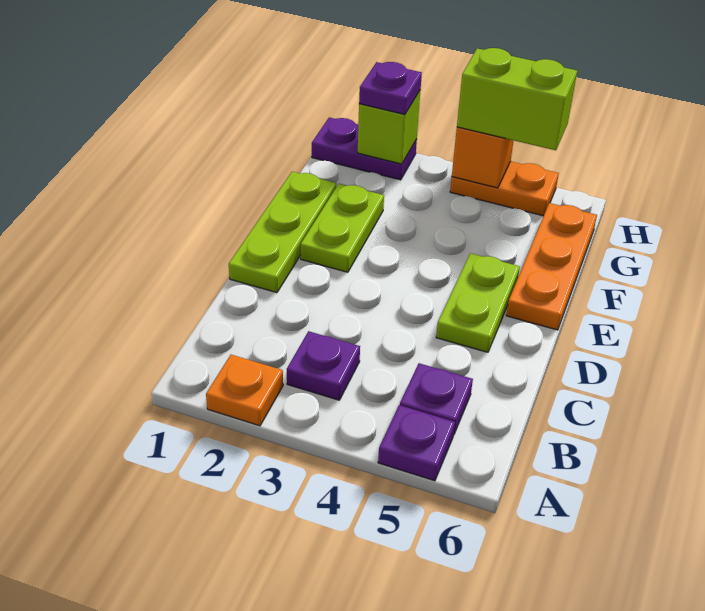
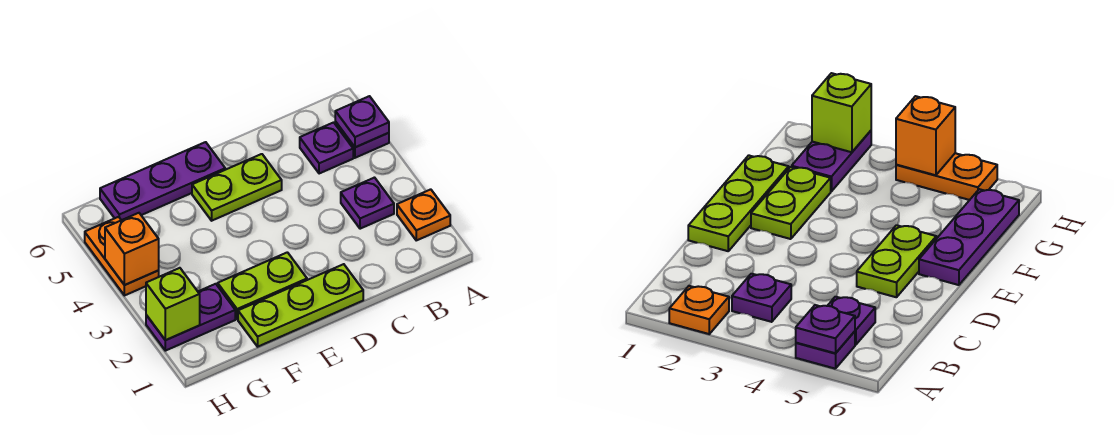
orange 1x3 plate [506,203,597,330] -> purple 1x3 plate [100,142,225,220]
purple 1x2 plate [312,117,417,180] -> purple 1x2 plate turned to [146,284,235,351]
purple 1x1 plate [359,62,422,115] -> purple 1x1 plate moved to [335,96,389,147]
lime 1x2 brick [457,48,577,150] -> none

